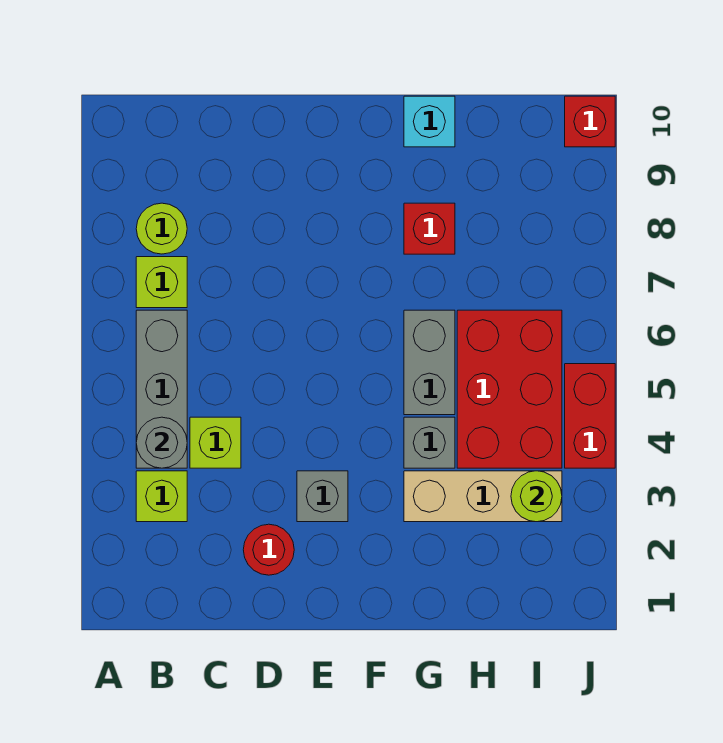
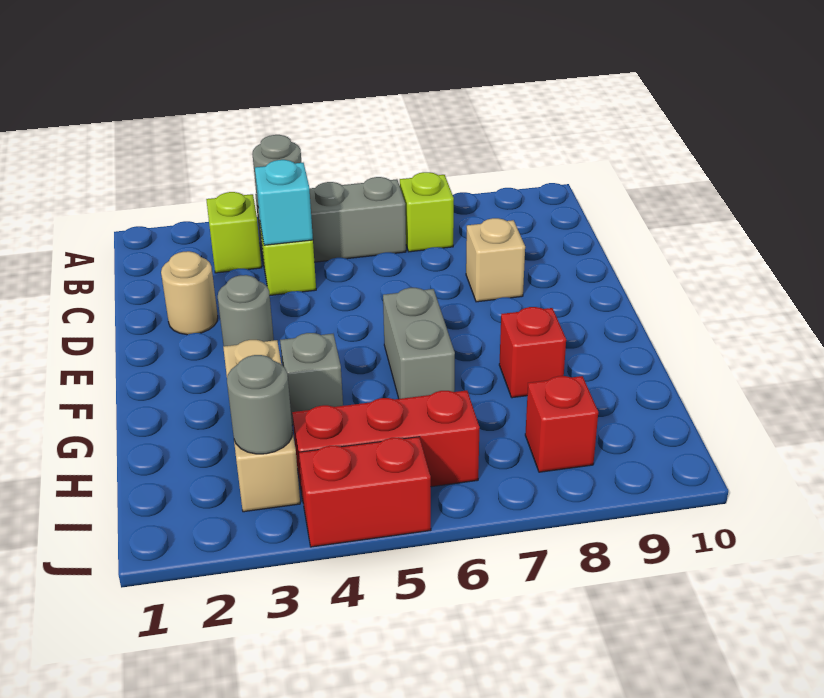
lime 1x1 round brick [136,203,187,254] -> none
red 1x1 round brick [243,524,294,575] -> tan 1x1 round brick [161,251,218,335]
none -> tan 1x1 brick [466,218,525,302]
grey 1x1 brick [297,471,348,522] -> grey 1x1 round brick [218,275,274,346]
grey 1x2 brick [404,310,455,415] -> grey 1x2 brick turned to [383,288,455,399]
cyan 1x1 brick [404,96,455,147] -> cyan 1x1 brick moved to [255,160,313,245]
red 2x3 brick [457,310,562,468] -> red 1x3 brick [292,390,480,499]
lime 1x1 round brick [511,471,562,522] -> grey 1x1 round brick [227,355,293,454]
red 1x1 brick [565,96,615,147] -> red 1x1 brick moved to [525,376,598,472]

